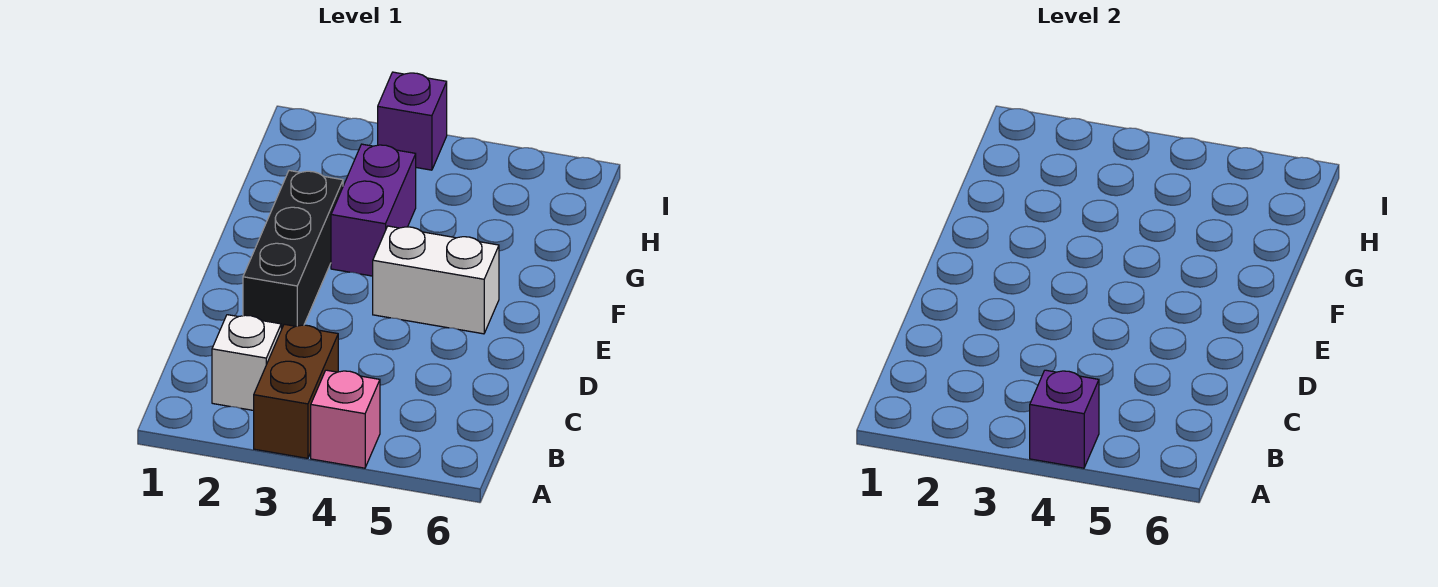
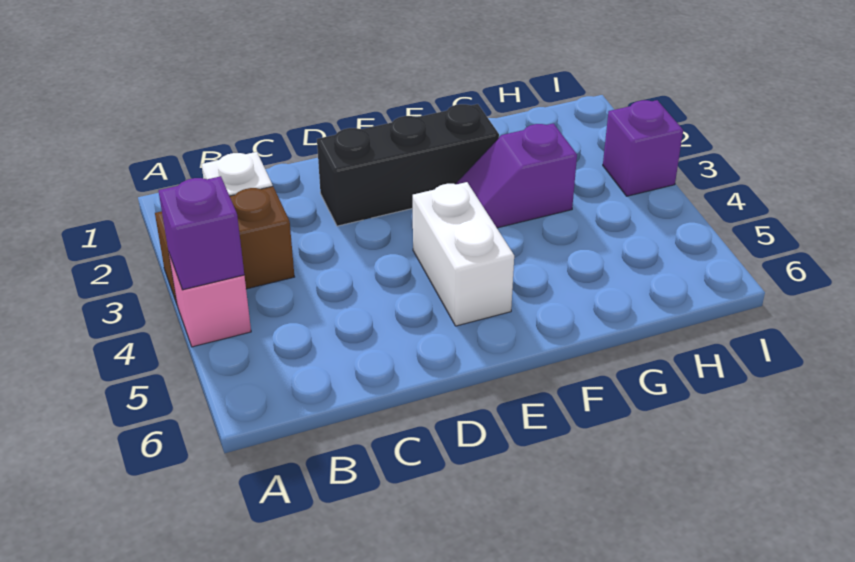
purple 1x2 brick [331,144,416,276] -> purple 1x2 slope [456,123,577,228]

